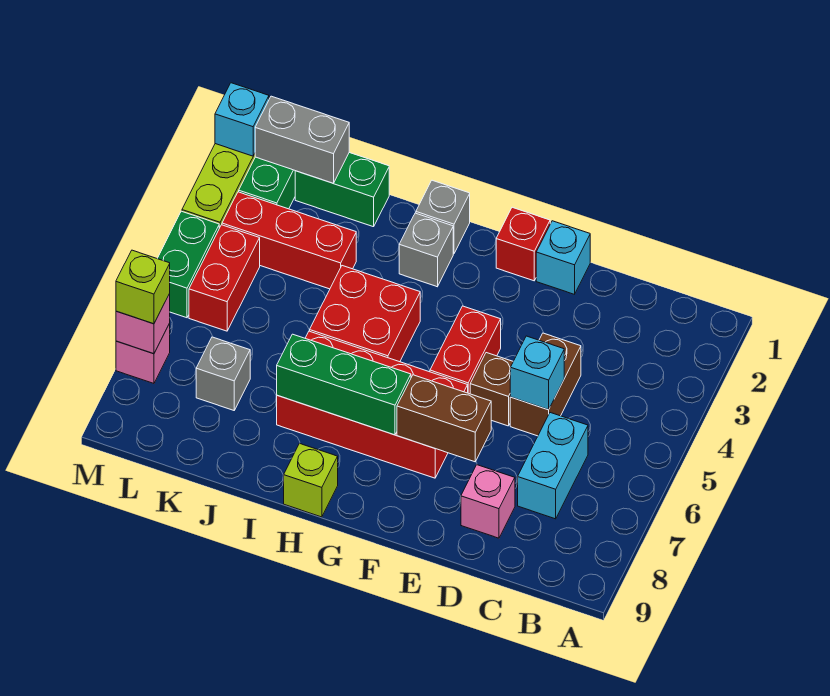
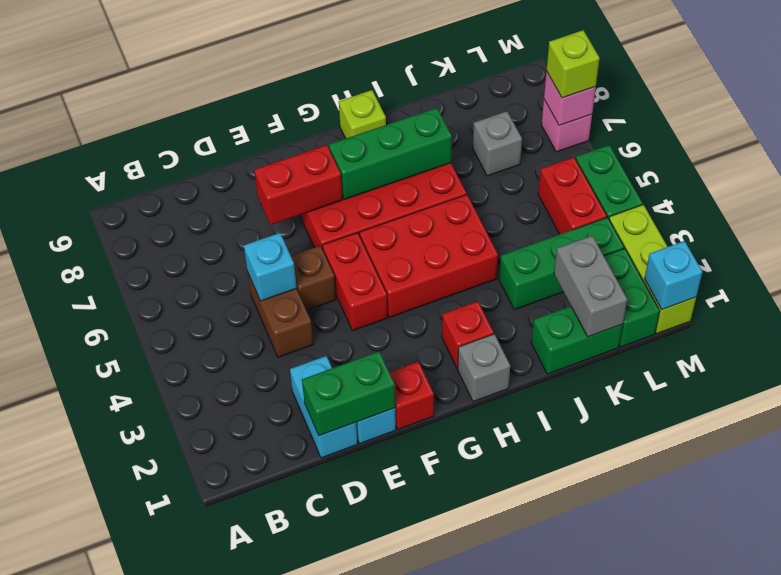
cyan 1x2 brick [518,413,588,519] -> cyan 1x2 brick moved to [290,356,358,458]
none -> green 1x2 brick [302,351,395,436]
pink 1x1 brick [461,465,515,538] -> none
brown 1x2 brick [397,375,491,462] -> red 1x2 brick [254,145,342,225]
grey 1x1 brick [399,213,453,287] -> red 1x1 brick [442,301,494,368]
red 2x2 brick [310,266,420,362] -> red 2x3 brick [360,195,498,317]
red 1x3 brick [222,192,356,289] -> green 1x3 brick [499,217,624,310]
grey 1x2 brick [255,96,349,183] -> grey 1x2 brick turned to [554,236,627,337]

